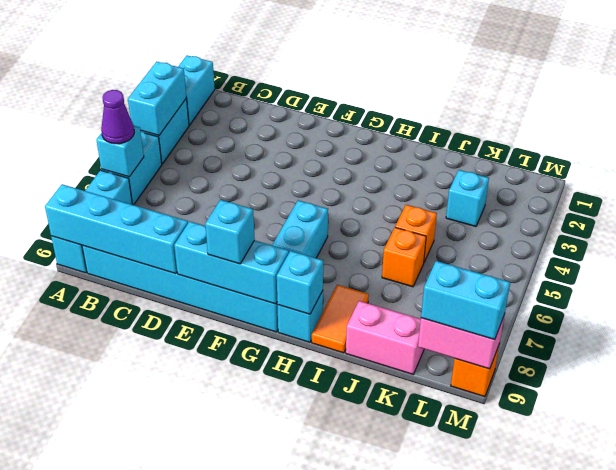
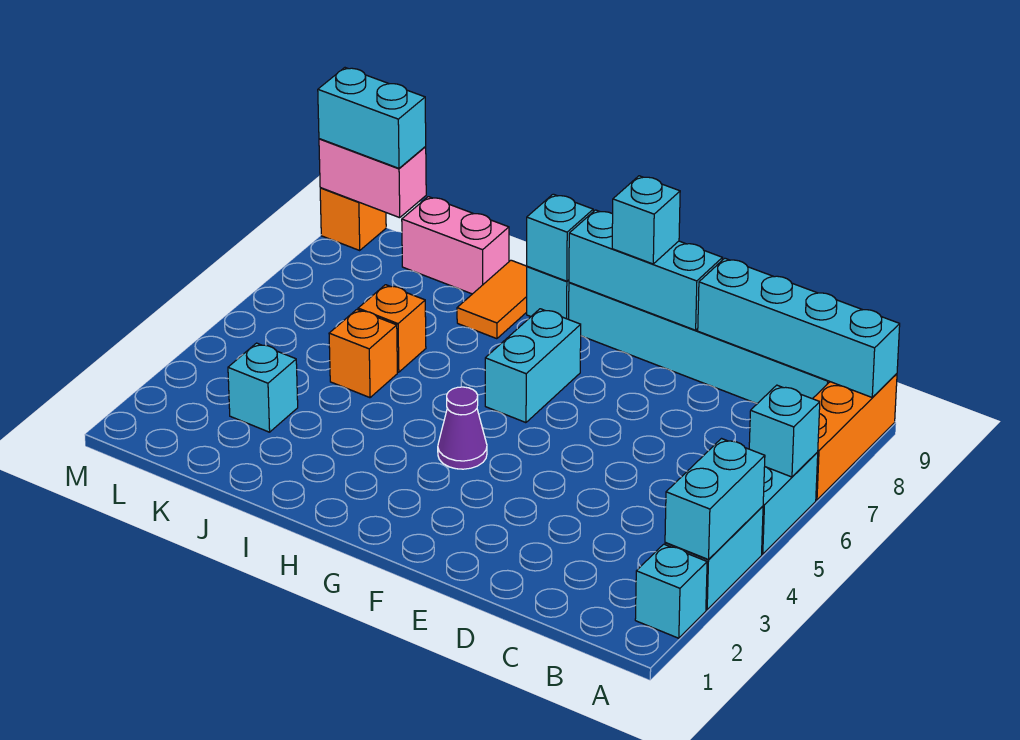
cyan 1x2 brick [178,55,215,125] -> cyan 1x1 brick [635,544,707,638]
purple 1x1 cone [101,90,134,144] -> purple 1x1 cone moved to [438,387,487,469]
cyan 1x3 brick [51,170,132,273] -> orange 1x3 brick [813,374,897,500]

